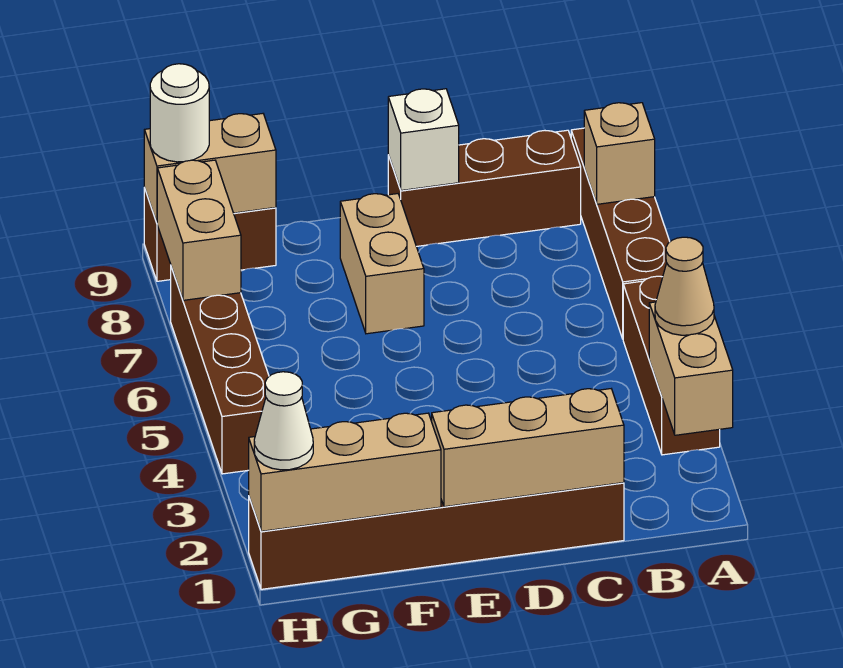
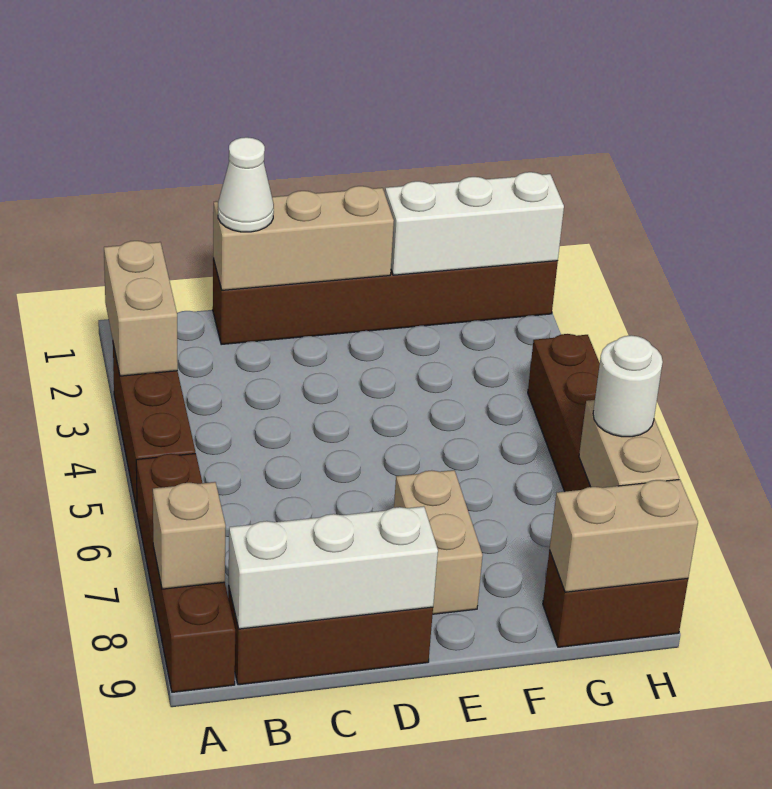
tan 1x1 cone [655,237,714,335] -> none
white 1x1 brick [388,89,459,191] -> white 1x3 brick [229,506,438,629]
tan 1x3 brick [248,413,441,531] -> white 1x3 brick [385,172,564,275]
white 1x1 cone [254,372,313,470] -> white 1x1 cone moved to [218,137,274,232]
white 1x1 round brick [150,64,209,162] -> white 1x1 round brick moved to [593,335,663,437]

